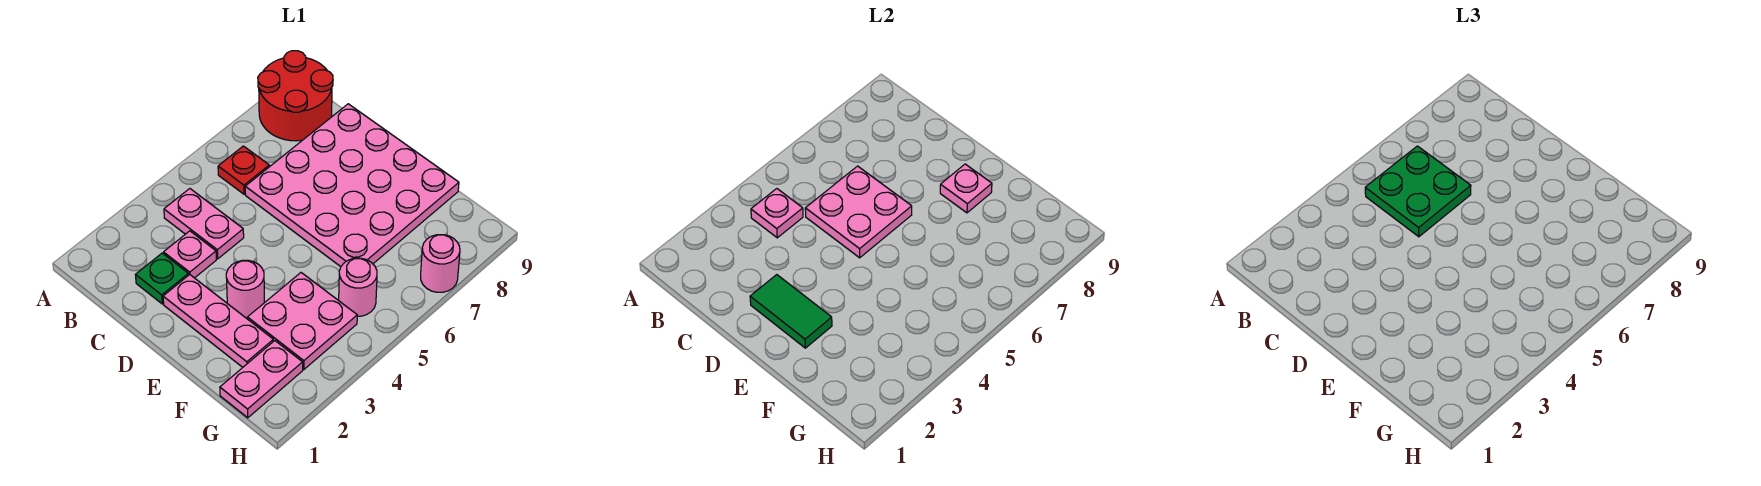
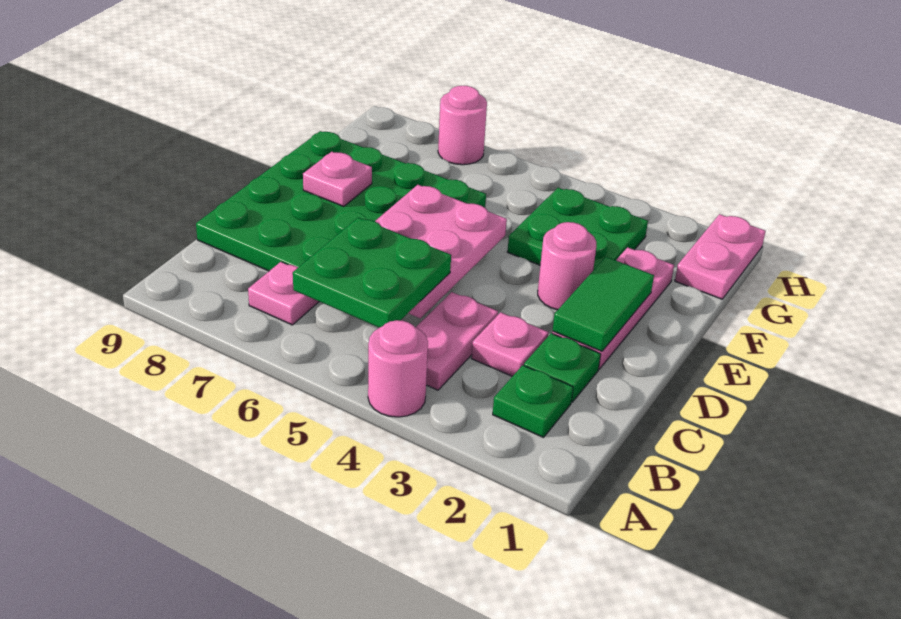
red 2x2 round brick [258,51,333,141] -> none
none -> green 1x1 plate [493,365,573,437]
pink 1x1 plate [751,189,803,238] -> pink 1x1 plate moved to [248,262,319,325]
red 1x1 plate [218,146,269,194] -> none
pink 2x2 plate [805,166,912,258] -> pink 2x3 plate [375,185,507,318]
pink 4x4 plate [245,104,459,267] -> green 4x4 plate [196,131,486,271]
pink 2x2 plate [247,273,357,370] -> green 2x2 plate [507,188,648,270]
pink 1x2 plate [220,341,303,418] -> pink 1x2 plate turned to [675,214,766,299]
pink 1x1 round brick [339,258,377,316] -> pink 1x1 round brick moved to [368,320,428,417]

